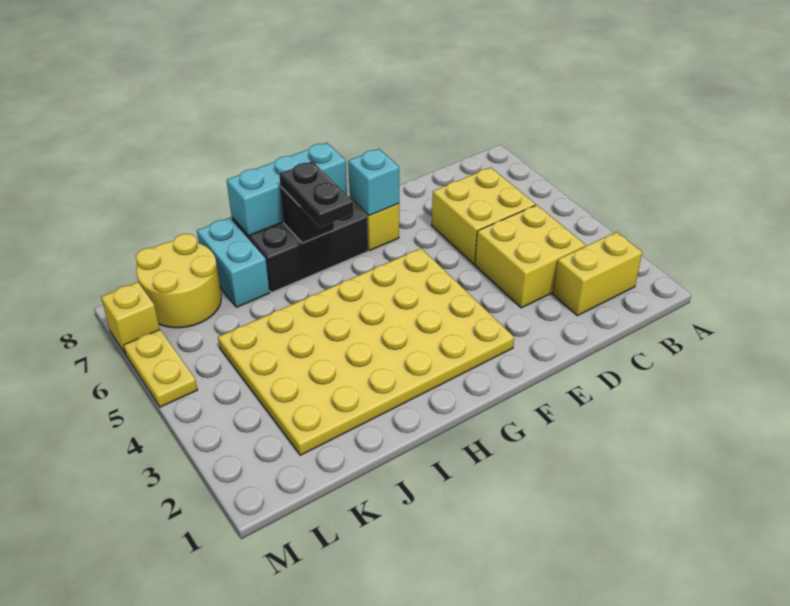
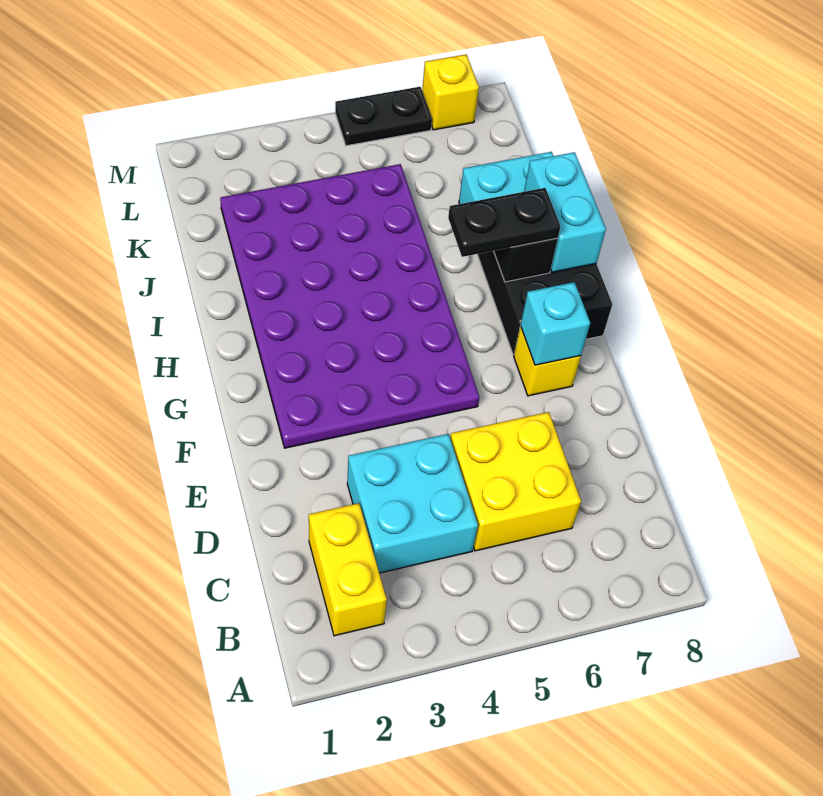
yellow 2x2 brick [475,205,586,308] -> cyan 2x2 brick [347,434,478,573]
yellow 4x6 plate [218,248,514,455] -> purple 4x6 plate [220,164,480,448]
cyan 1x3 brick [227,143,347,236] -> cyan 1x2 brick [524,152,606,272]
yellow 2x2 round brick [136,234,221,328] -> none
yellow 1x2 plate [124,330,197,407] -> black 1x2 plate [335,87,432,146]

